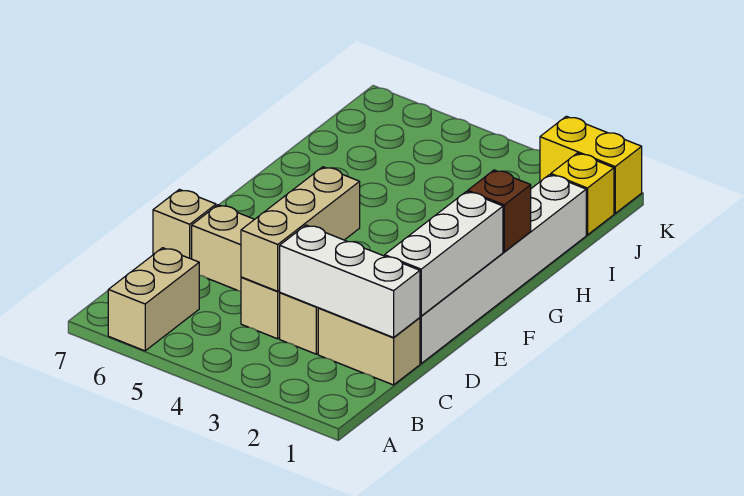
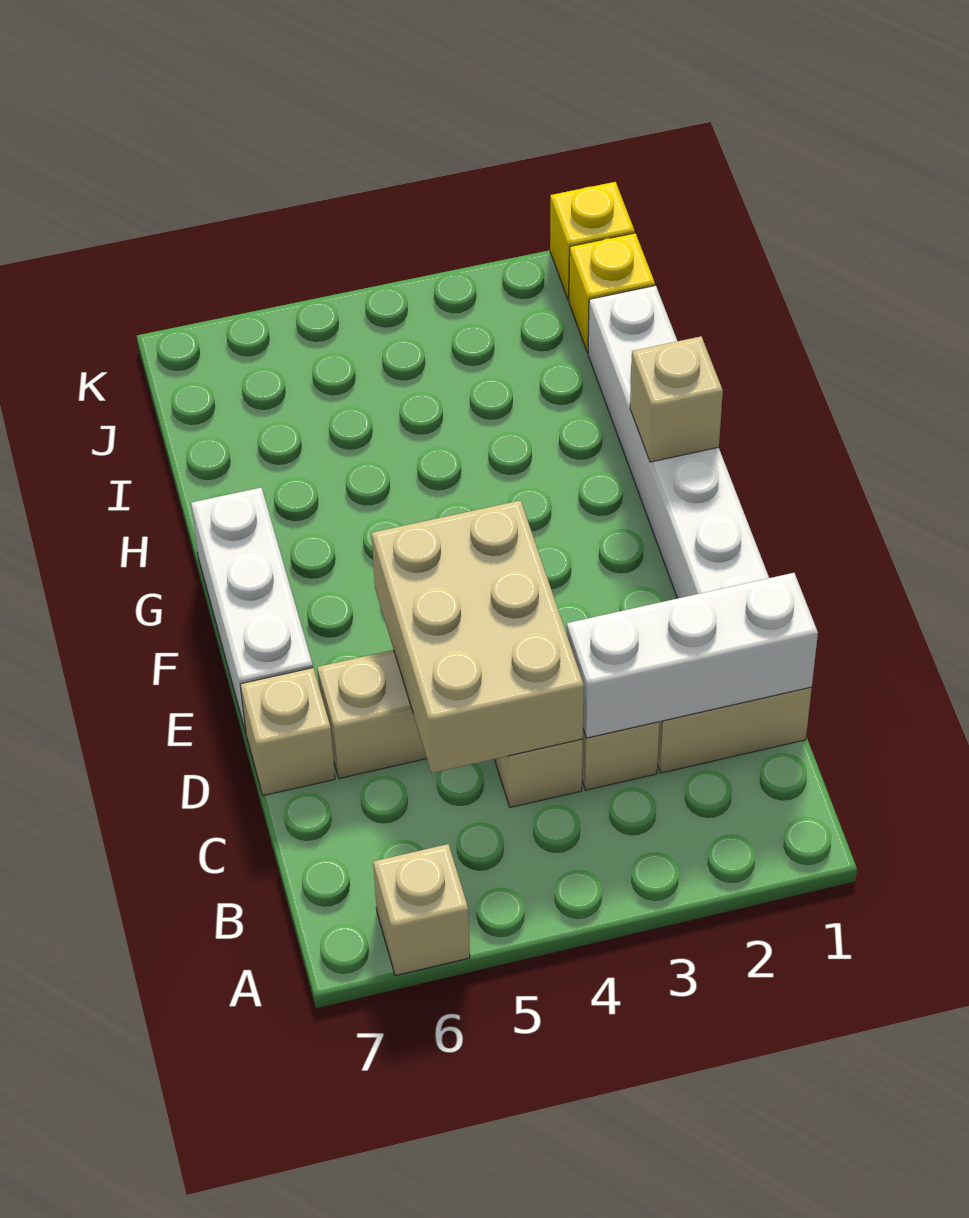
tan 1x2 brick [108,248,199,351] -> tan 1x1 brick [373,844,470,976]
tan 1x3 brick [241,167,360,291] -> tan 2x3 brick [372,500,584,773]
white 1x3 brick [385,192,503,316] -> white 1x3 brick moved to [191,487,313,732]
brown 1x1 brick [468,170,531,252] -> tan 1x1 brick [630,336,723,462]
yellow 1x2 brick [540,116,642,213] -> yellow 1x1 brick [550,182,635,300]

